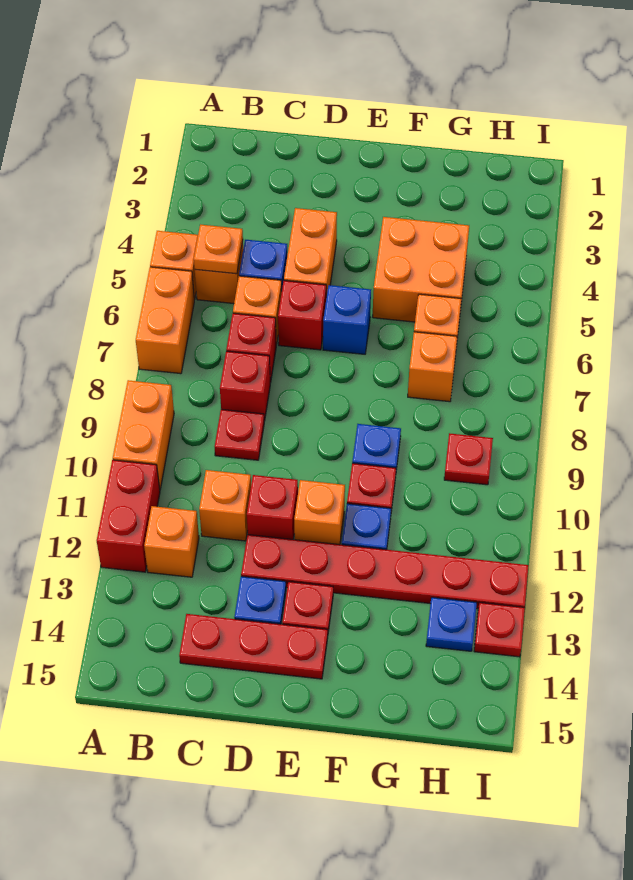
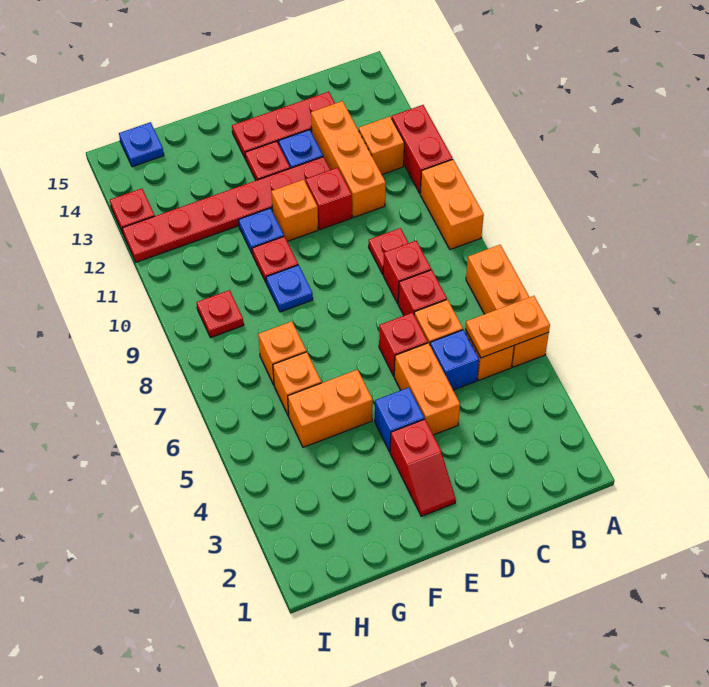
orange 1x1 plate [194,225,243,274] -> orange 1x2 plate [465,296,550,358]
orange 1x1 brick [199,470,251,541] -> orange 1x3 brick [311,101,386,218]
none -> red 1x2 slope [390,419,456,516]
blue 1x1 brick [323,285,371,354] -> blue 1x1 brick moved to [375,388,424,452]
orange 2x2 brick [373,217,469,322] -> orange 1x2 brick [288,370,373,447]
blue 1x1 plate [426,597,477,651] -> blue 1x1 plate moved to [119,122,164,167]

